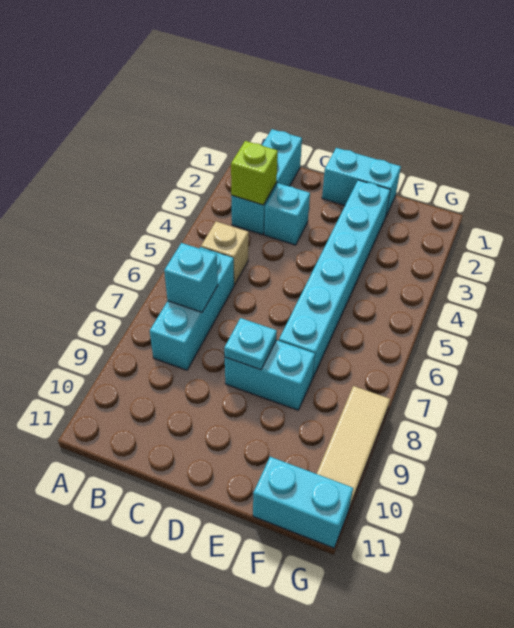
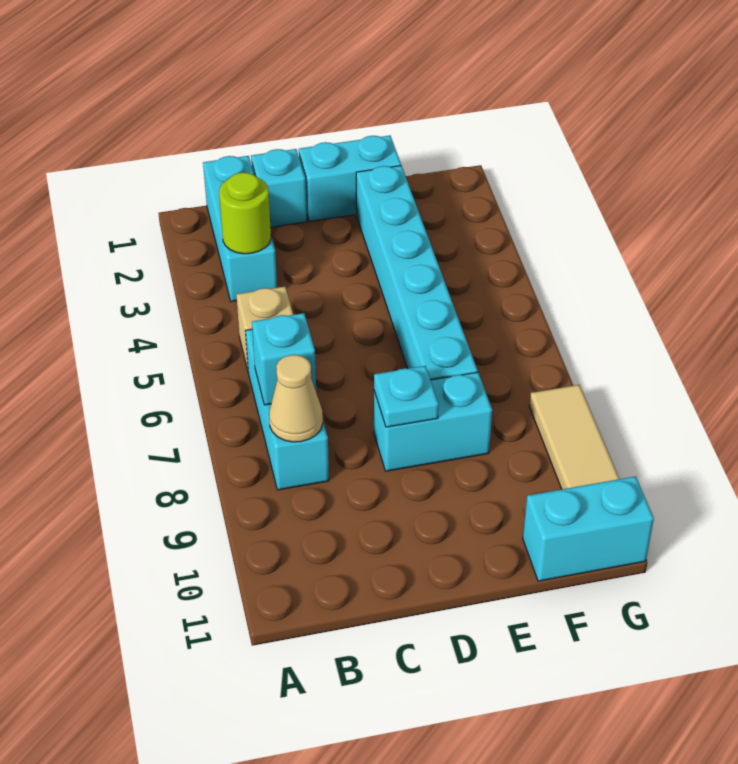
lime 1x1 brick [231,141,278,205] -> lime 1x1 round brick [219,172,271,254]
none -> tan 1x1 cone [269,355,323,442]
cyan 1x1 brick [264,183,310,245] -> cyan 1x1 brick moved to [251,149,307,227]

